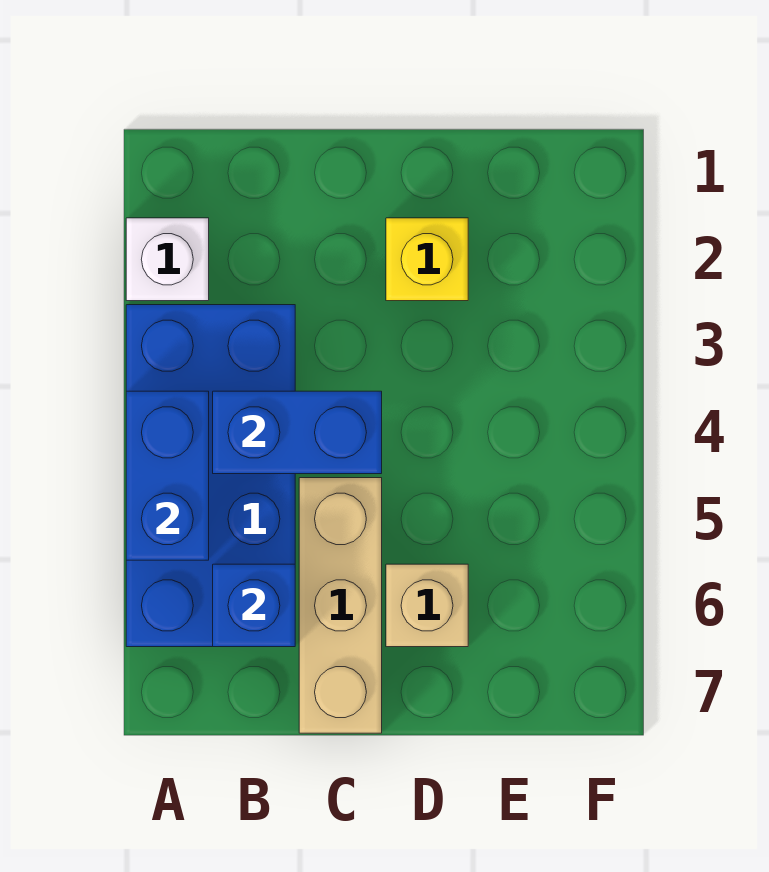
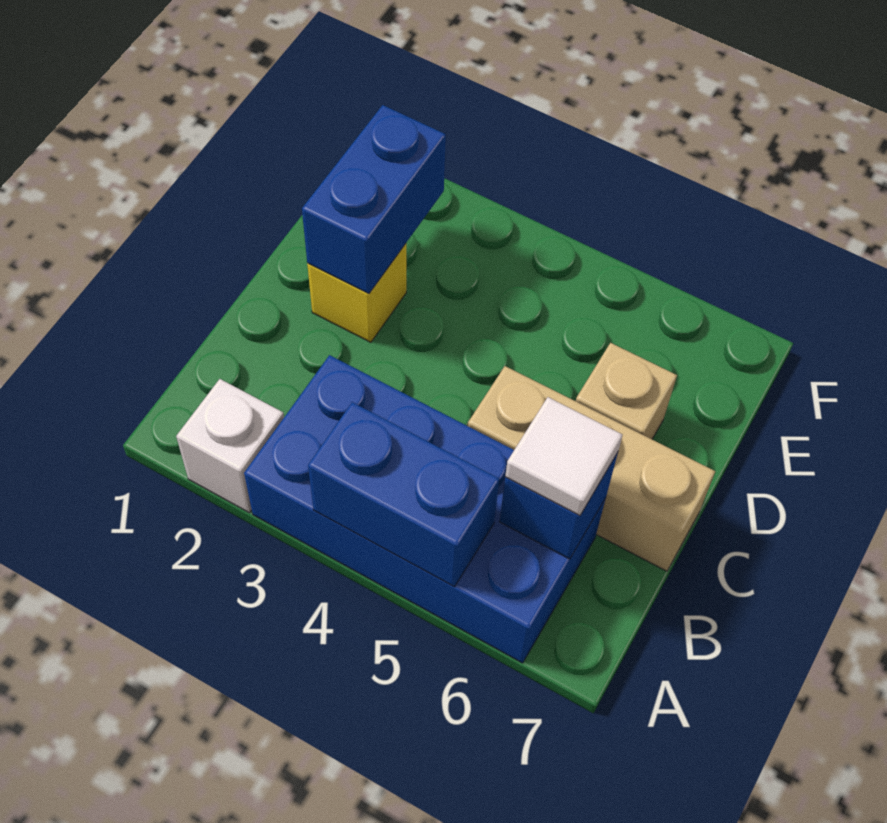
blue 1x2 brick [213,391,382,474] -> blue 1x2 brick moved to [302,105,446,294]
none -> white 1x1 tile [505,397,622,516]

